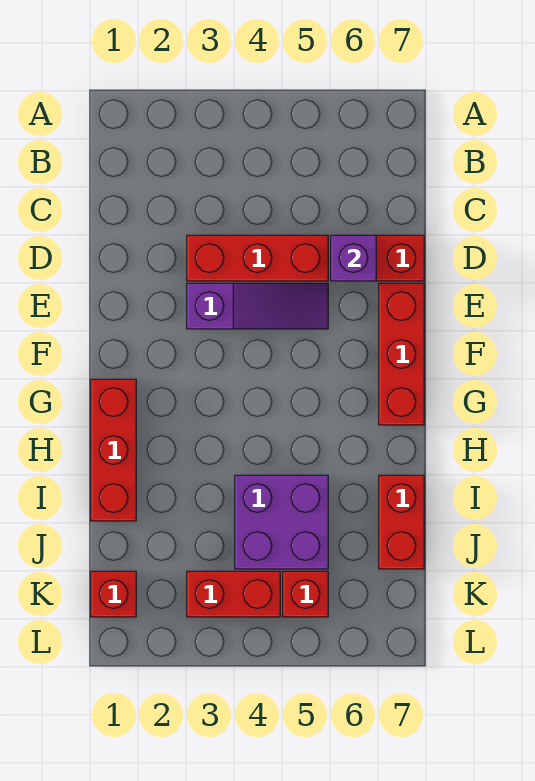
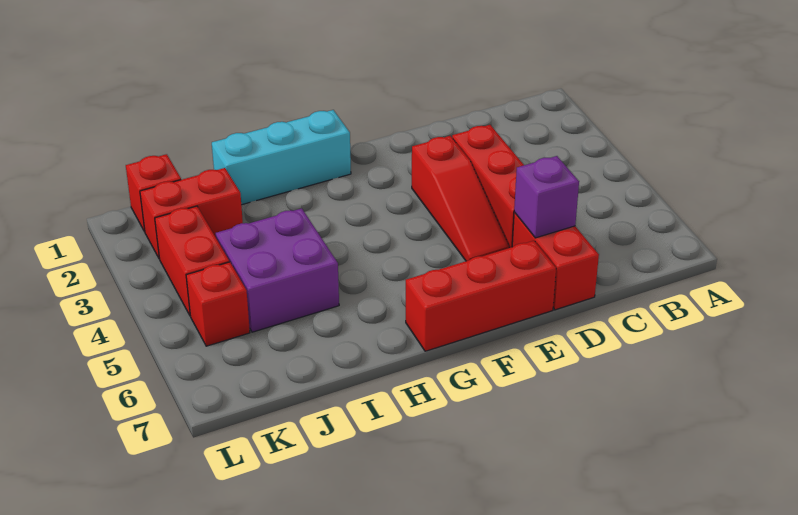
purple 1x3 slope [187,283,328,329] -> red 1x3 slope [412,136,509,261]
red 1x3 brick [91,379,136,521] -> cyan 1x3 brick [212,110,351,205]
red 1x2 brick [379,475,424,569] -> red 1x2 brick moved to [140,168,243,259]

